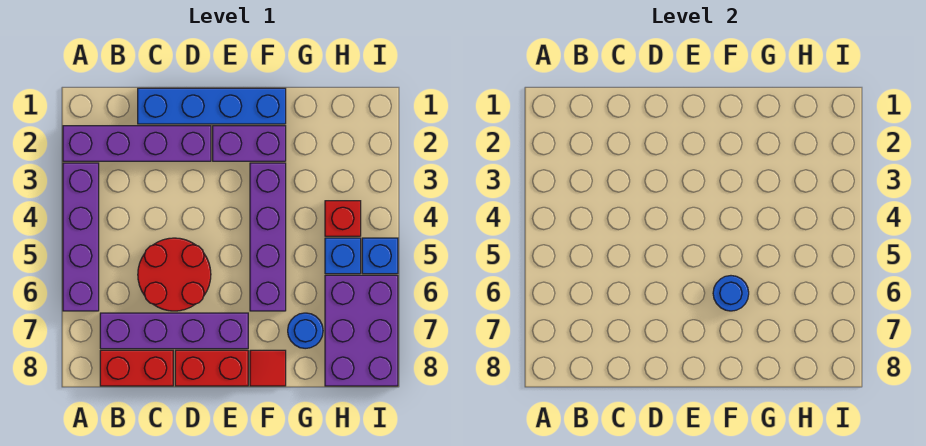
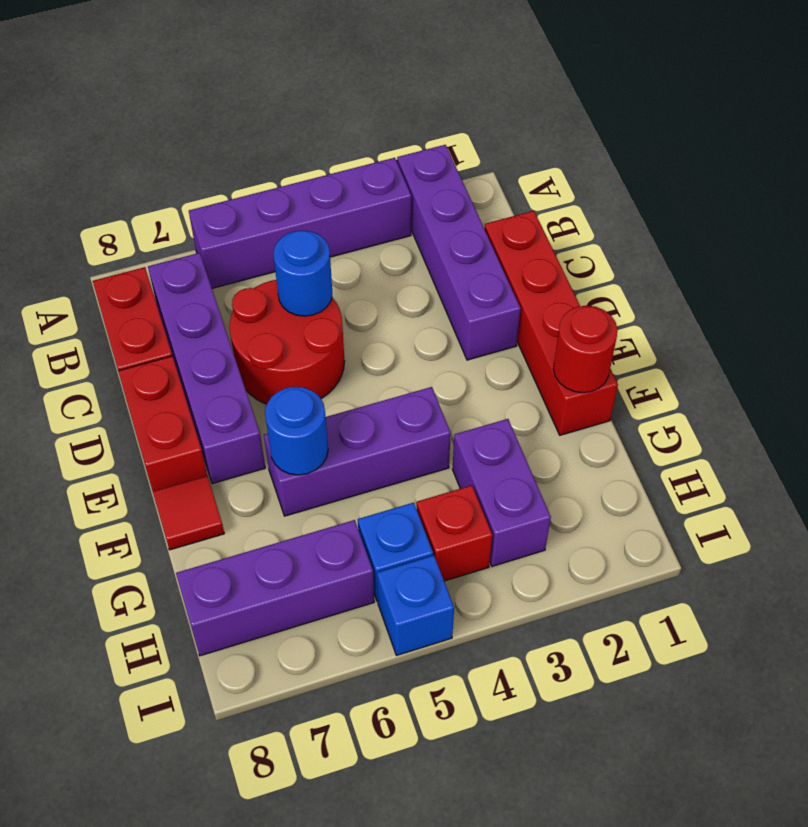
blue 1x4 brick [138,88,286,124] -> red 1x4 brick [484,211,618,435]
purple 1x2 brick [213,126,286,161] -> purple 1x2 brick moved to [453,419,551,566]
none -> red 1x1 round brick [553,306,618,393]
purple 1x4 brick [250,163,286,311] -> purple 1x3 brick [264,387,451,516]
blue 1x1 round brick [288,313,323,349] -> blue 1x1 round brick moved to [273,230,332,316]
purple 2x3 brick [325,275,398,386] -> purple 1x3 brick [176,520,374,656]

